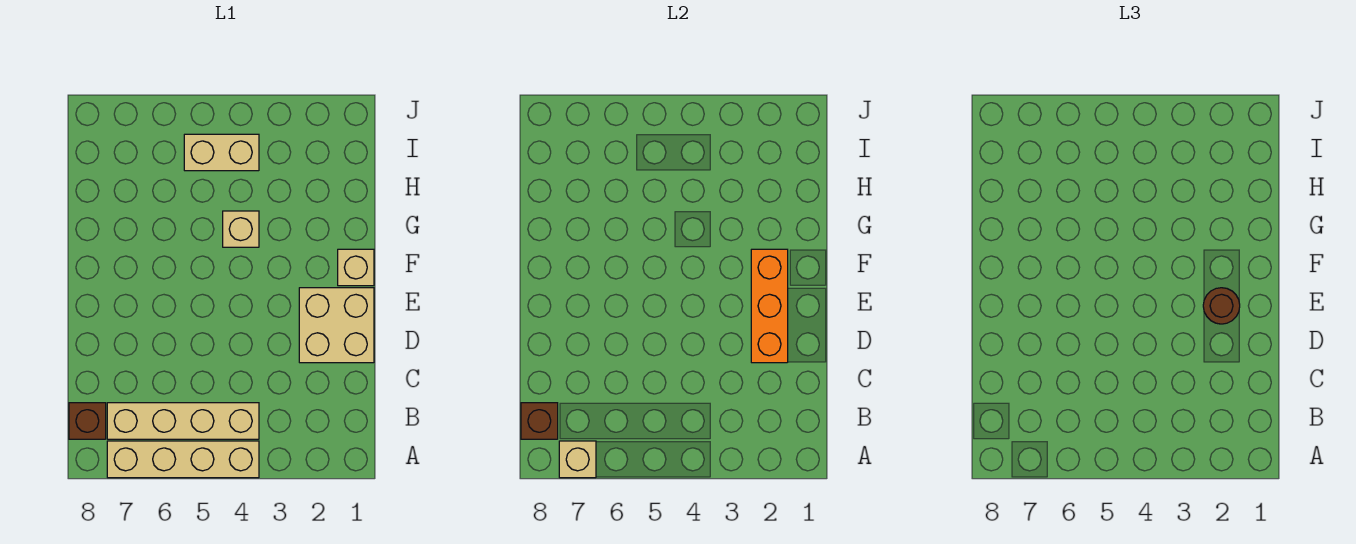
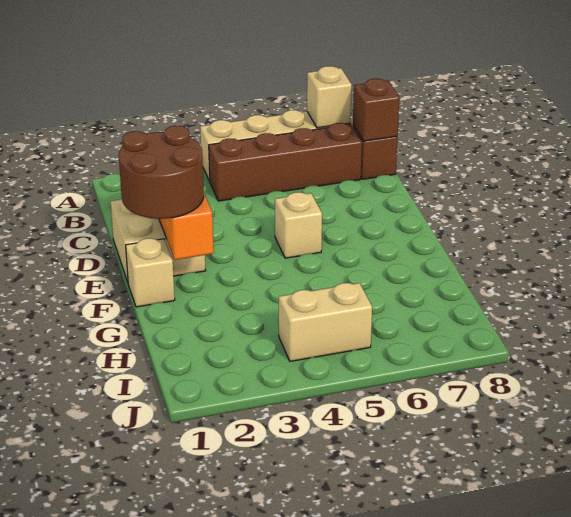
tan 1x4 brick [107,403,259,439] -> brown 1x4 brick [209,123,362,201]
brown 1x1 round brick [1203,288,1240,324] -> brown 2x2 round brick [119,126,204,219]
tan 1x1 brick [223,211,259,247] -> tan 1x1 brick moved to [275,192,322,258]

